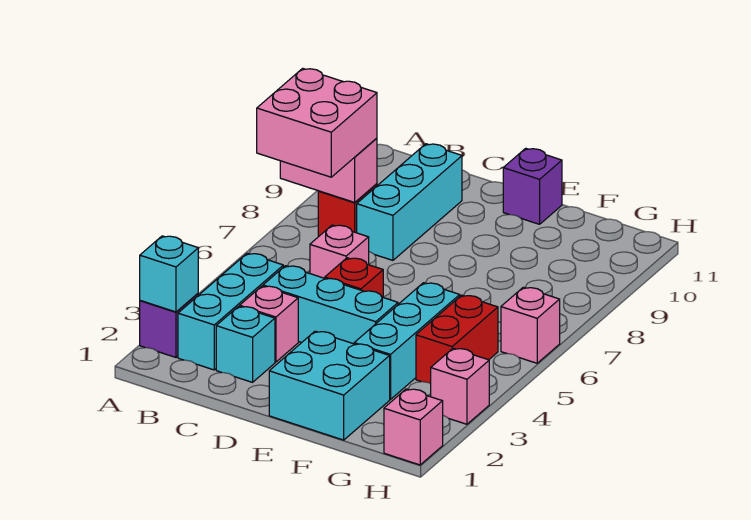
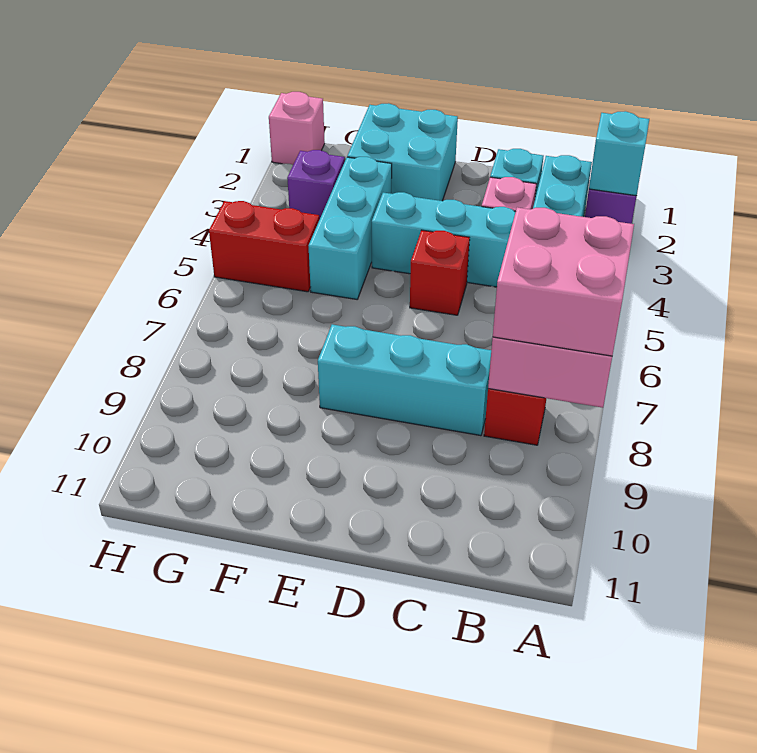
pink 1x1 brick [310,225,369,278] -> none
cyan 1x3 brick [357,144,462,260] -> cyan 1x3 brick turned to [318,324,491,436]
purple 1x1 brick [503,148,562,224] -> purple 1x1 brick moved to [287,150,345,220]
red 1x2 brick [416,295,498,384] -> red 1x2 brick turned to [209,201,319,292]
pink 1x1 brick [431,348,489,424] -> none
pink 1x1 brick [501,287,560,363] -> none

